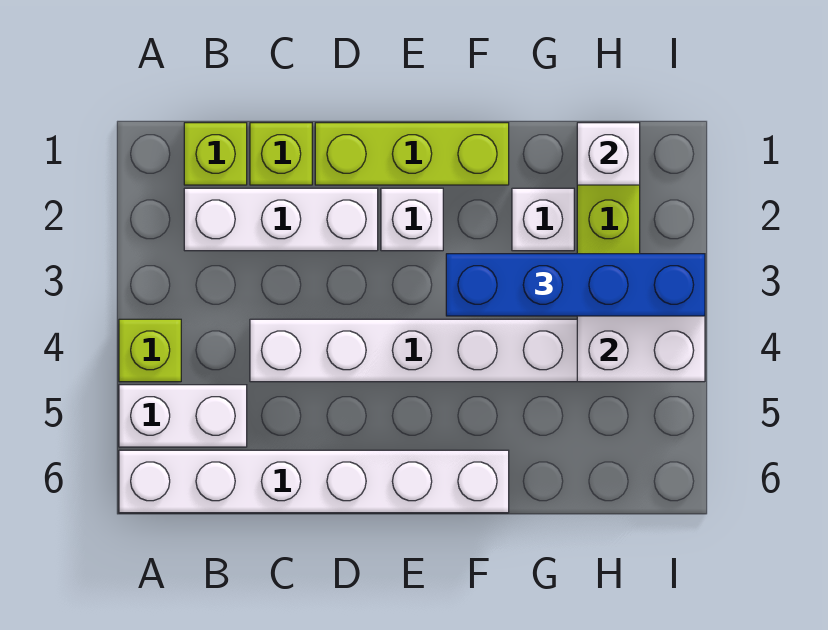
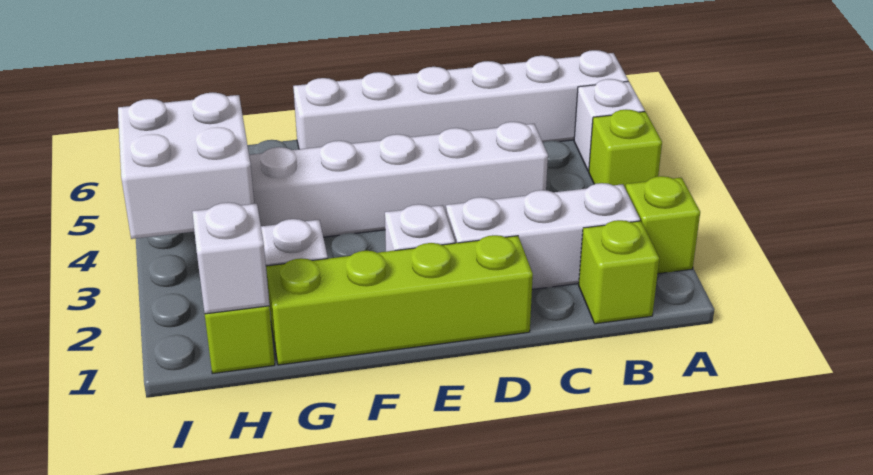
white 1x2 brick [119,385,247,447] -> white 1x1 brick [574,79,645,171]
lime 1x1 brick [250,123,312,185] -> lime 1x1 brick moved to [625,176,700,274]
lime 1x3 brick [315,123,509,185] -> lime 1x4 brick [266,235,533,365]
blue 1x4 brick [446,254,705,316] -> none

